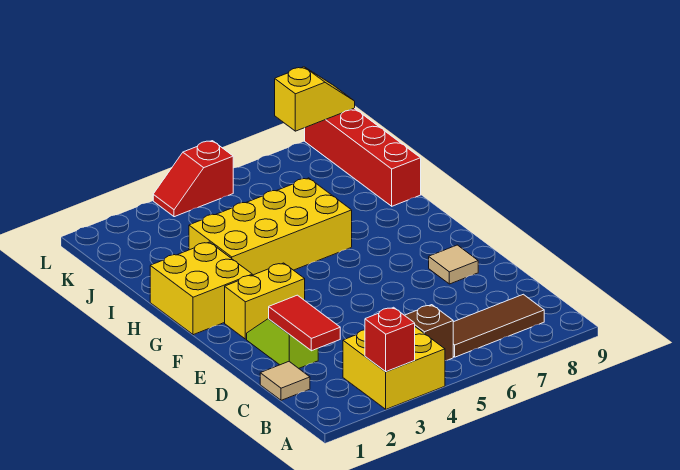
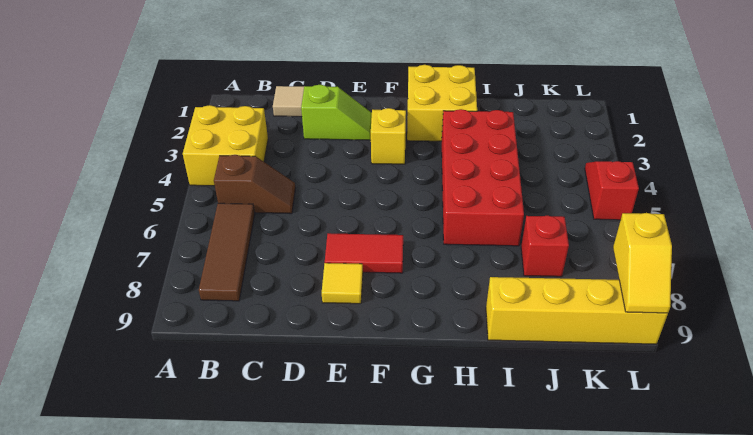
red 1x1 brick [365,307,415,372] -> red 1x1 brick moved to [521,216,569,277]
red 1x2 tile [269,295,340,351] -> red 1x2 tile moved to [325,233,403,273]
tan 1x1 tile [429,245,478,284] -> yellow 1x1 tile [322,263,363,304]
yellow 1x2 brick [225,263,305,339] -> yellow 1x1 brick [371,108,406,164]
yellow 2x4 brick [189,178,352,275] -> red 2x4 brick [442,109,524,246]
red 1x4 brick [305,108,421,206] -> yellow 1x4 brick [486,277,668,344]

